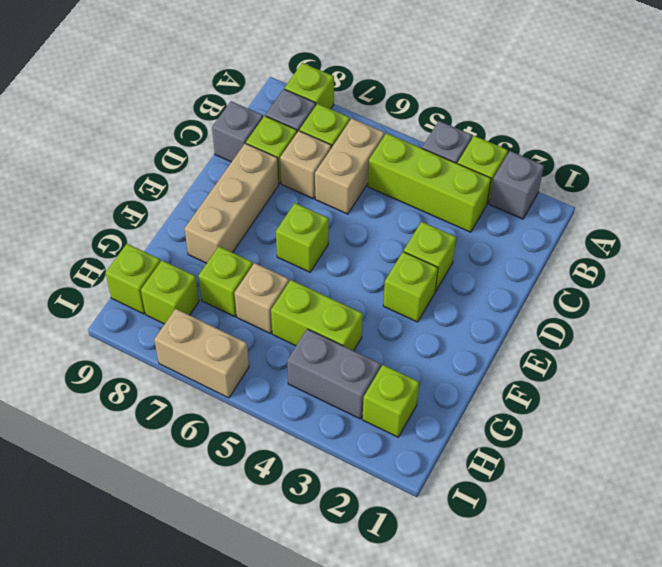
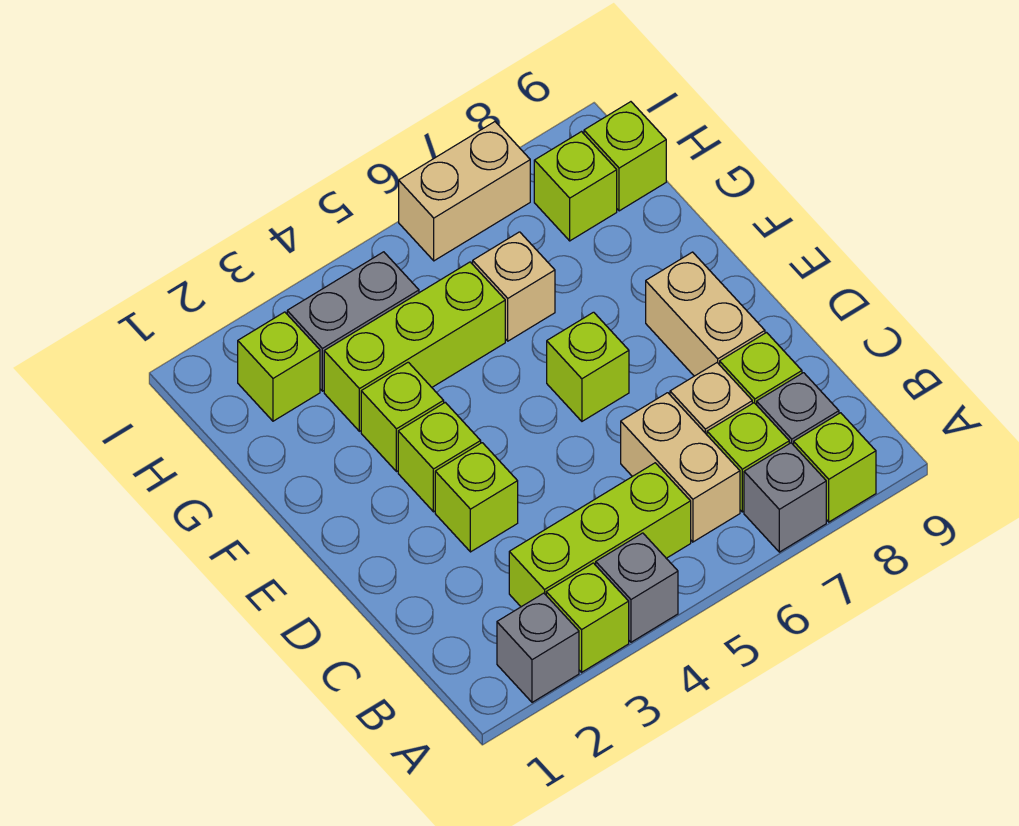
grey 1x1 brick [212,101,263,162] -> grey 1x1 brick moved to [744,443,826,552]
tan 1x3 brick [185,143,279,263] -> tan 1x2 brick [646,252,765,376]
lime 1x2 brick [271,280,363,351] -> lime 1x3 brick [324,262,505,431]
lime 1x1 brick [199,246,253,317] -> lime 1x1 brick moved to [361,362,444,472]

